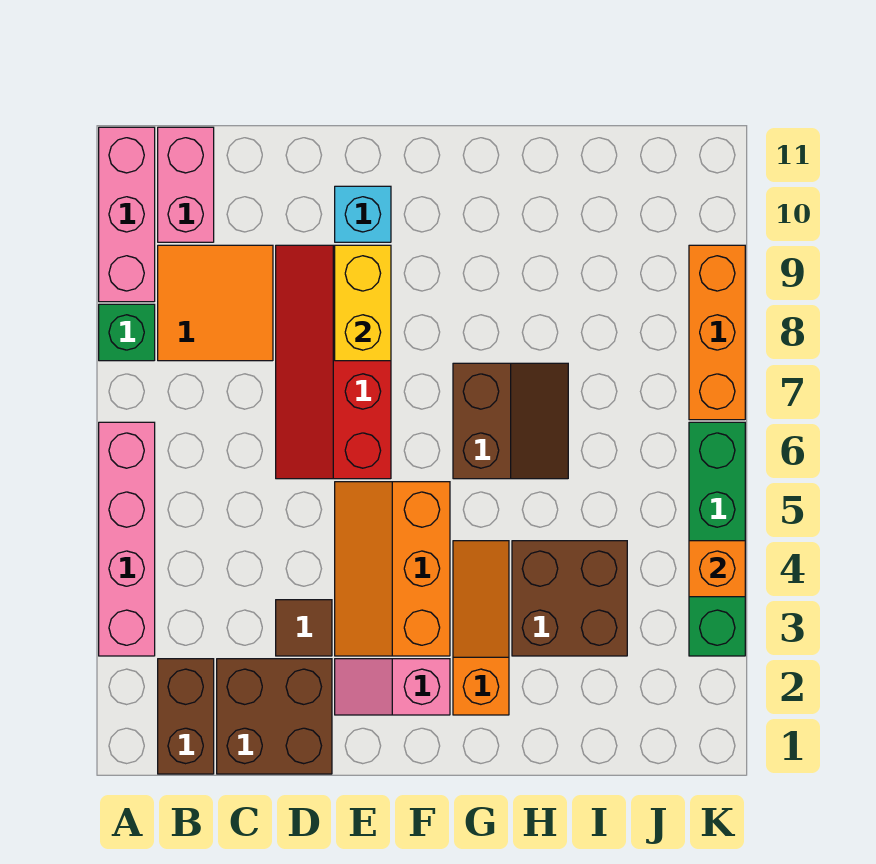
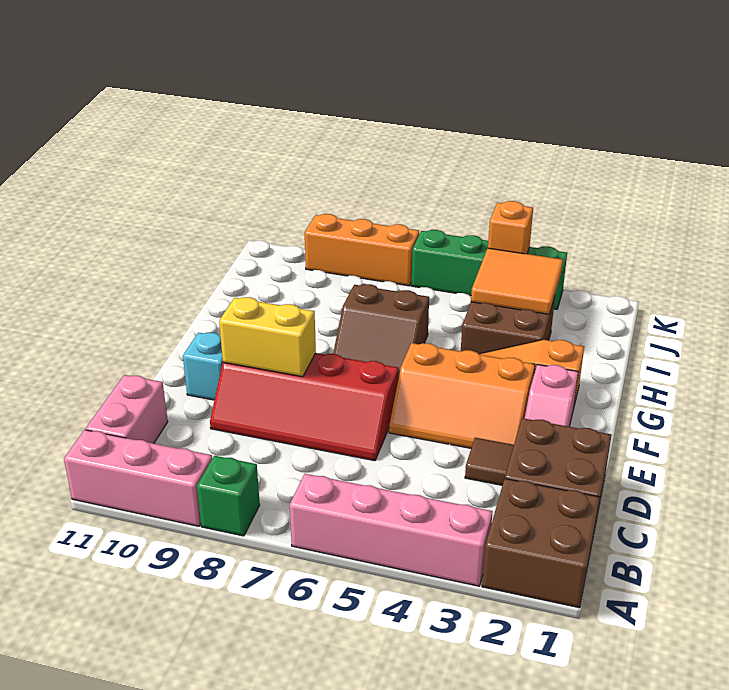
brown 1x2 brick [158,659,214,774] -> brown 2x2 brick [482,479,600,608]
orange 2x2 tile [158,245,273,361] -> orange 2x2 tile moved to [471,248,563,314]
pink 1x2 brick [158,127,214,242] -> pink 1x2 brick turned to [86,375,168,443]
brown 2x2 slope [453,363,568,479] -> brown 2x2 slope turned to [333,284,429,379]

